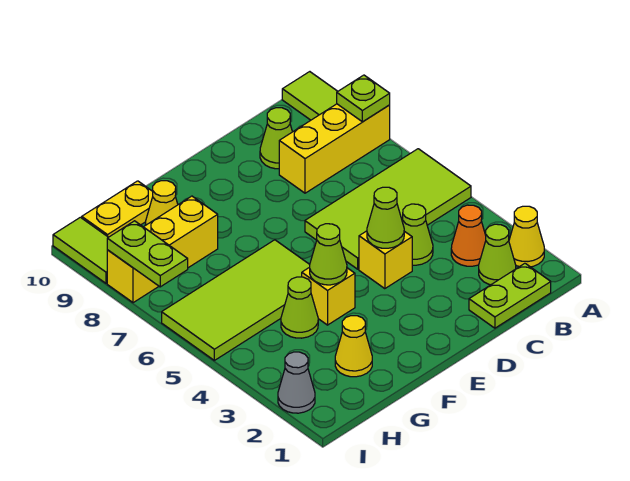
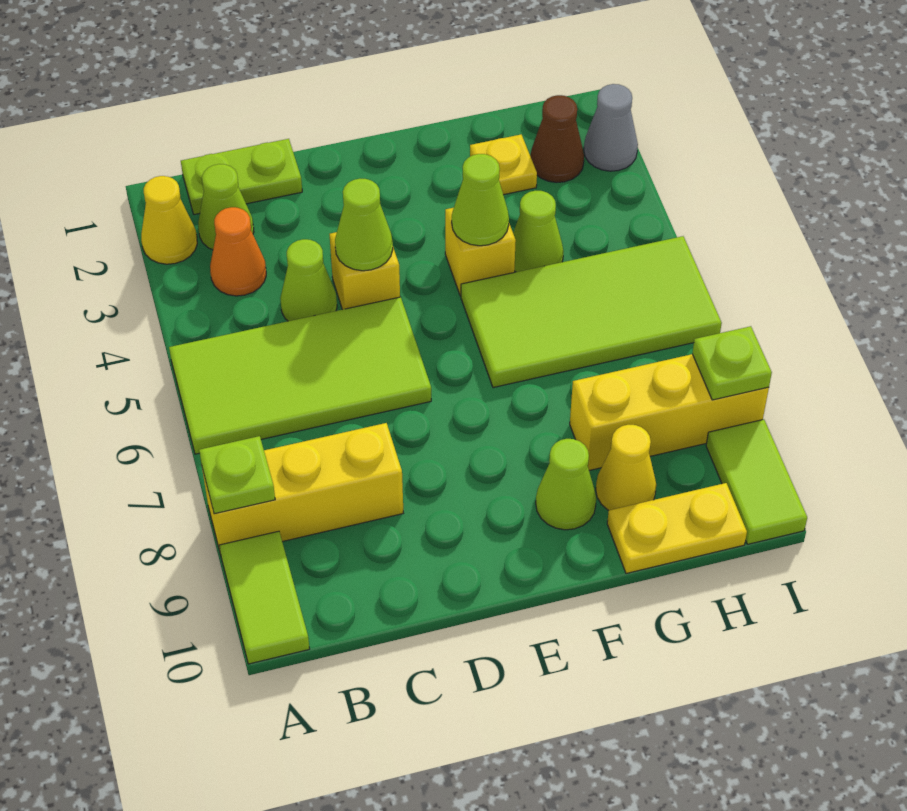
lime 1x1 cone [260,108,292,169] -> lime 1x1 cone moved to [536,439,596,530]
yellow 1x1 cone [335,316,372,377] -> yellow 1x1 plate [470,135,537,195]
none -> brown 1x1 cone [530,95,584,183]
lime 1x2 plate [107,221,188,287] -> lime 1x1 plate [692,326,772,400]

